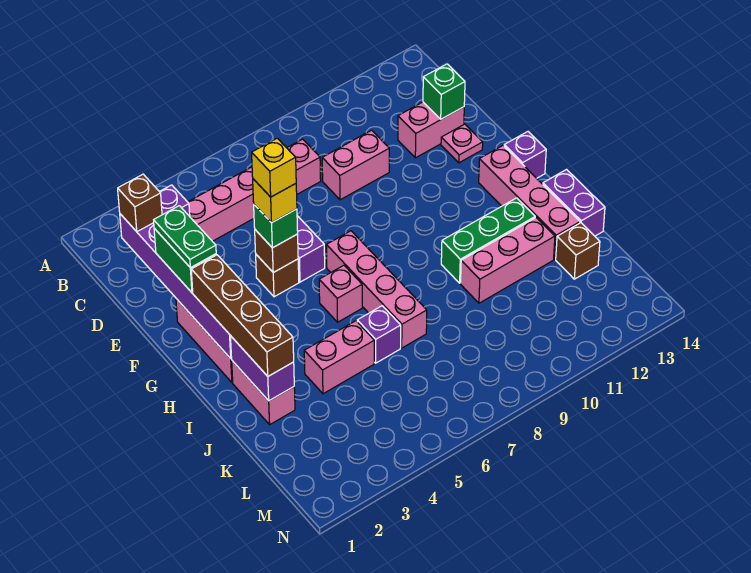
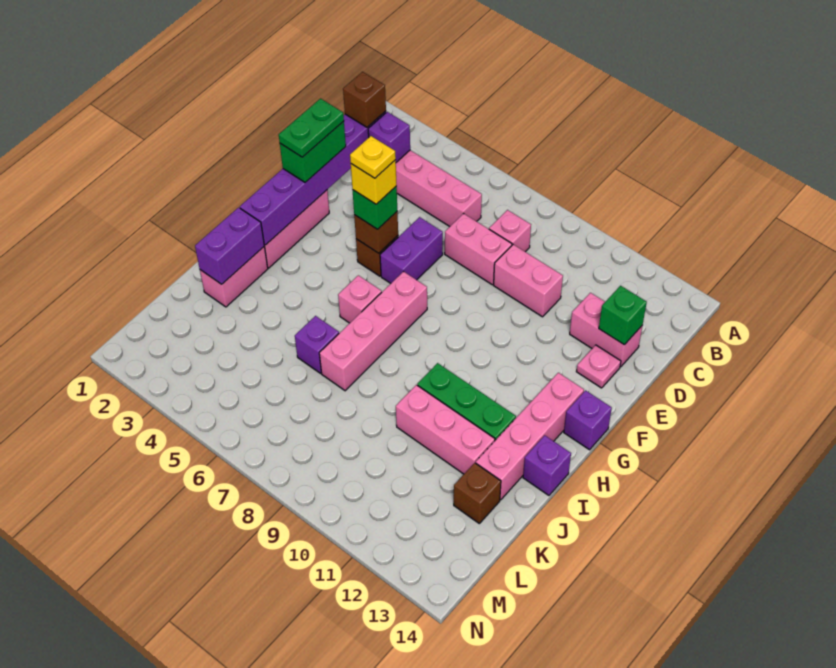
yellow 1x1 brick [252,138,296,197] -> yellow 1x1 plate [350,136,396,178]
brown 1x4 brick [191,255,294,376] -> none
purple 1x2 brick [543,170,605,236] -> purple 1x1 brick [523,435,571,495]
pink 1x2 brick [304,321,374,394] -> pink 1x2 brick moved to [445,213,512,285]

